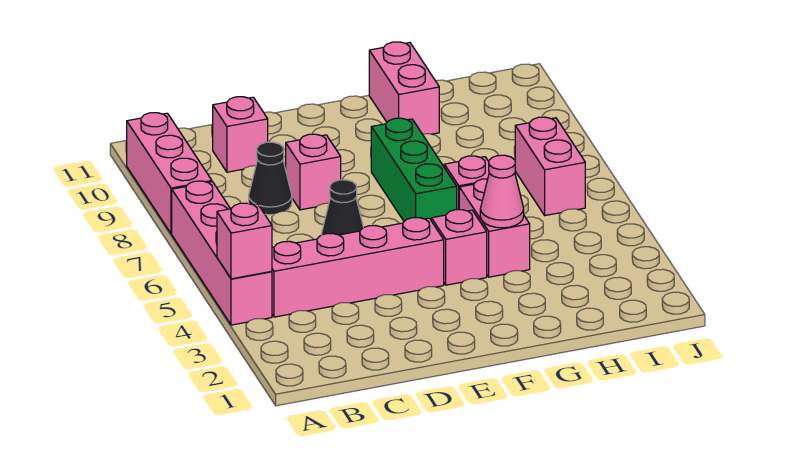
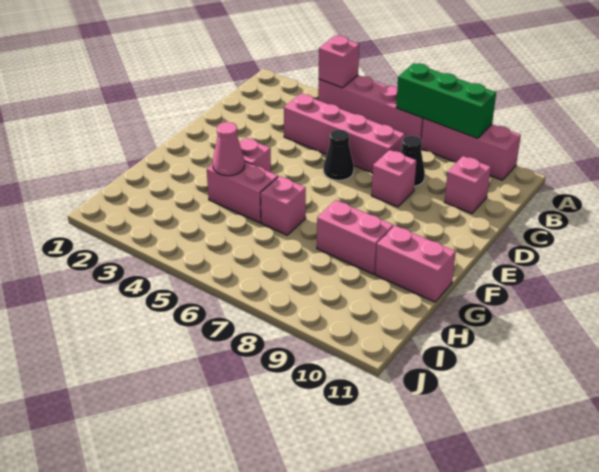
pink 1x4 brick [272,218,444,317] -> pink 1x4 brick turned to [284,94,405,173]
green 1x3 brick [371,118,457,221] -> green 1x3 brick moved to [396,63,496,138]
pink 1x2 brick [515,117,585,216] -> pink 1x2 brick moved to [317,200,393,274]

